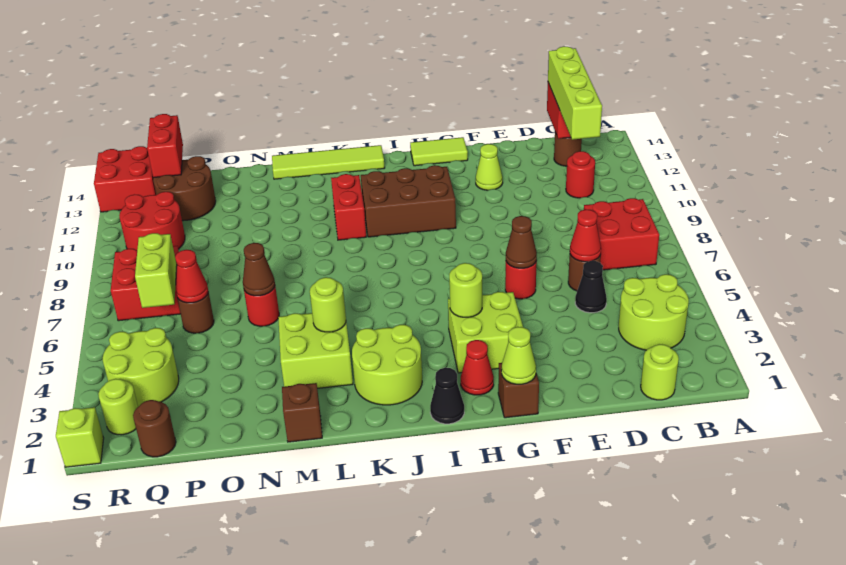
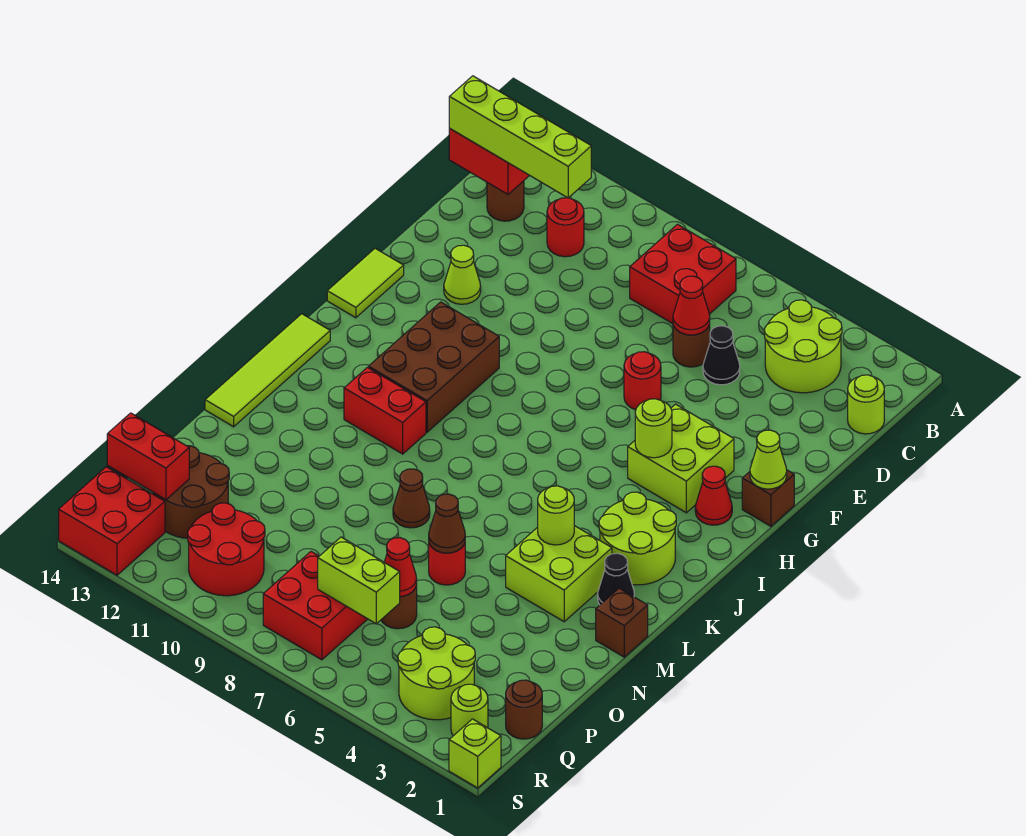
brown 1x1 cone [506,216,537,268] -> brown 1x1 cone moved to [393,469,430,528]
black 1x1 cone [430,368,464,424] -> black 1x1 cone moved to [598,553,634,605]

